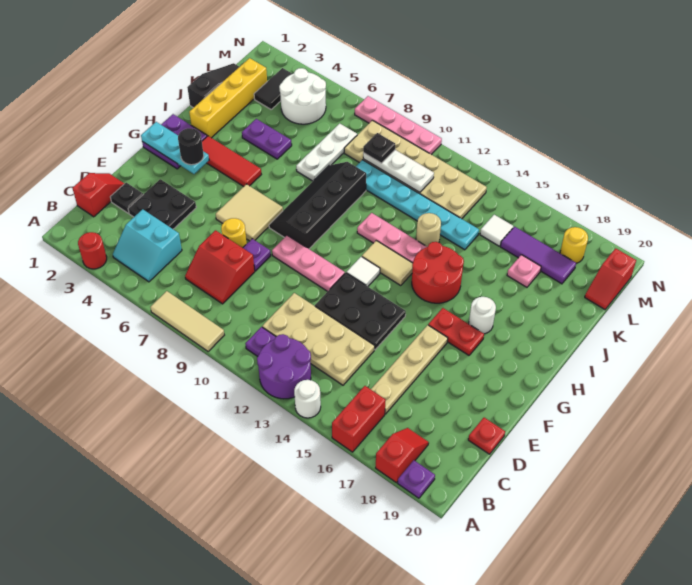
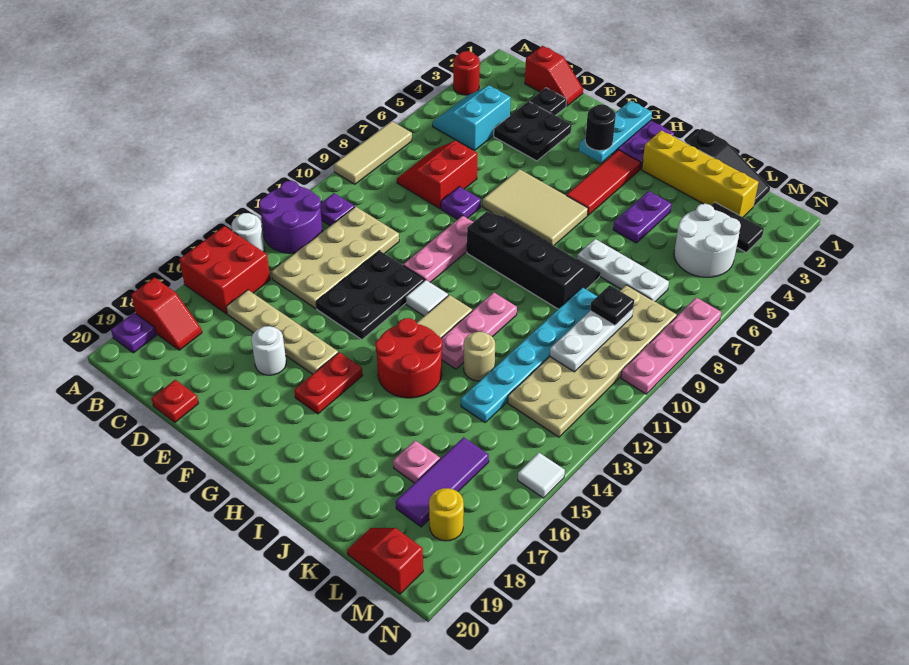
red 1x2 brick [332,386,385,452] -> red 2x2 brick [179,226,270,314]
yellow 1x1 round brick [221,218,247,248] -> none
tan 2x2 tile [216,184,283,241] -> tan 2x3 tile [483,169,588,246]
white 1x1 round brick [469,297,496,334] -> white 1x1 round brick moved to [251,326,286,375]
white 1x1 tile [480,215,513,246] -> white 1x1 tile moved to [518,453,565,498]

